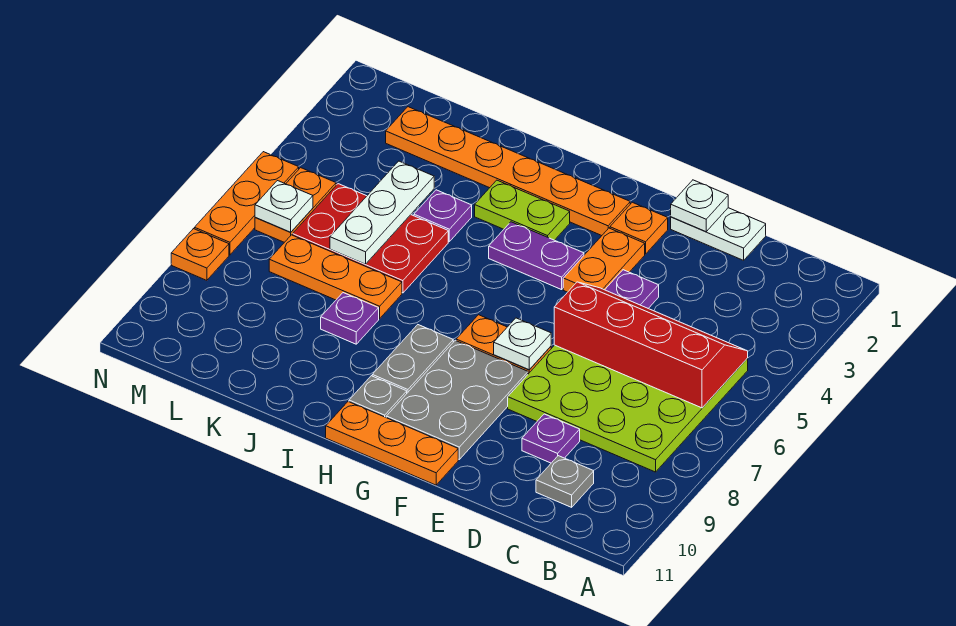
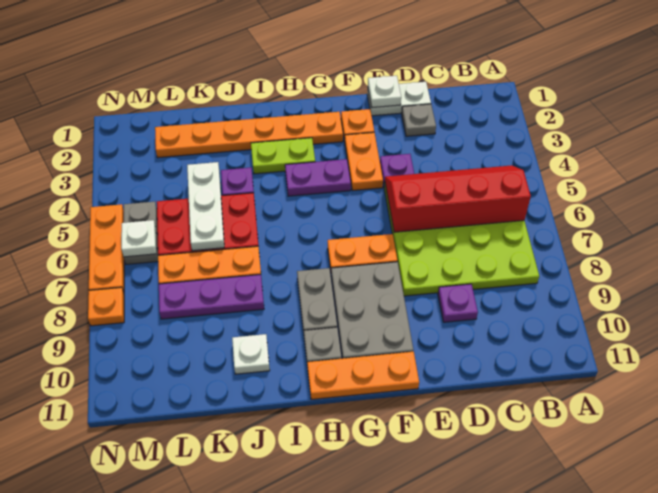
grey 1x1 plate [536,456,594,507] -> grey 1x1 plate moved to [402,104,436,136]
white 1x1 plate [494,318,551,370] -> white 1x1 plate moved to [232,334,270,374]
purple 1x1 plate [321,293,379,344] -> purple 1x3 plate [159,274,264,319]
orange 1x2 plate [255,168,336,242] -> grey 1x2 plate [124,202,158,264]

